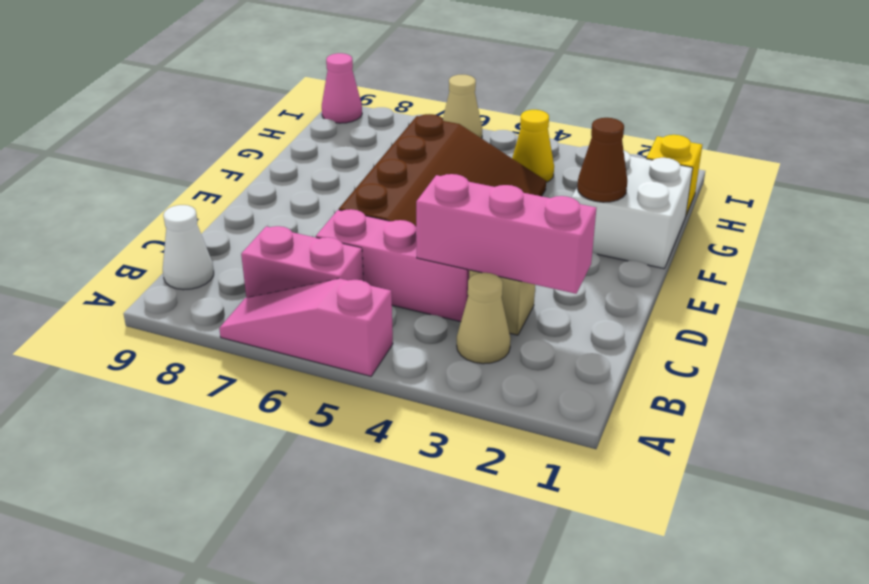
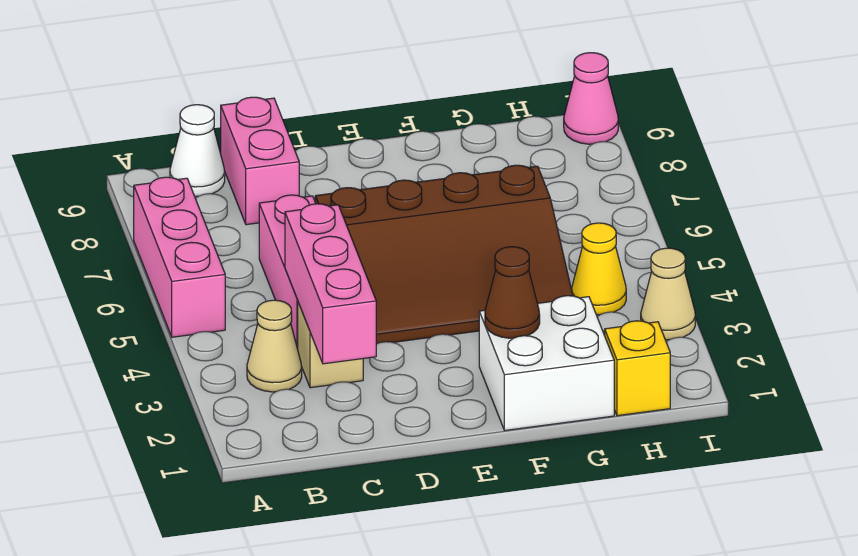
pink 1x3 slope [219,279,393,376] -> pink 1x3 brick [134,177,225,337]
pink 1x2 brick [241,226,363,298] -> pink 1x2 brick moved to [221,97,299,225]
tan 1x1 cone [443,75,482,138] -> tan 1x1 cone moved to [641,248,695,340]

